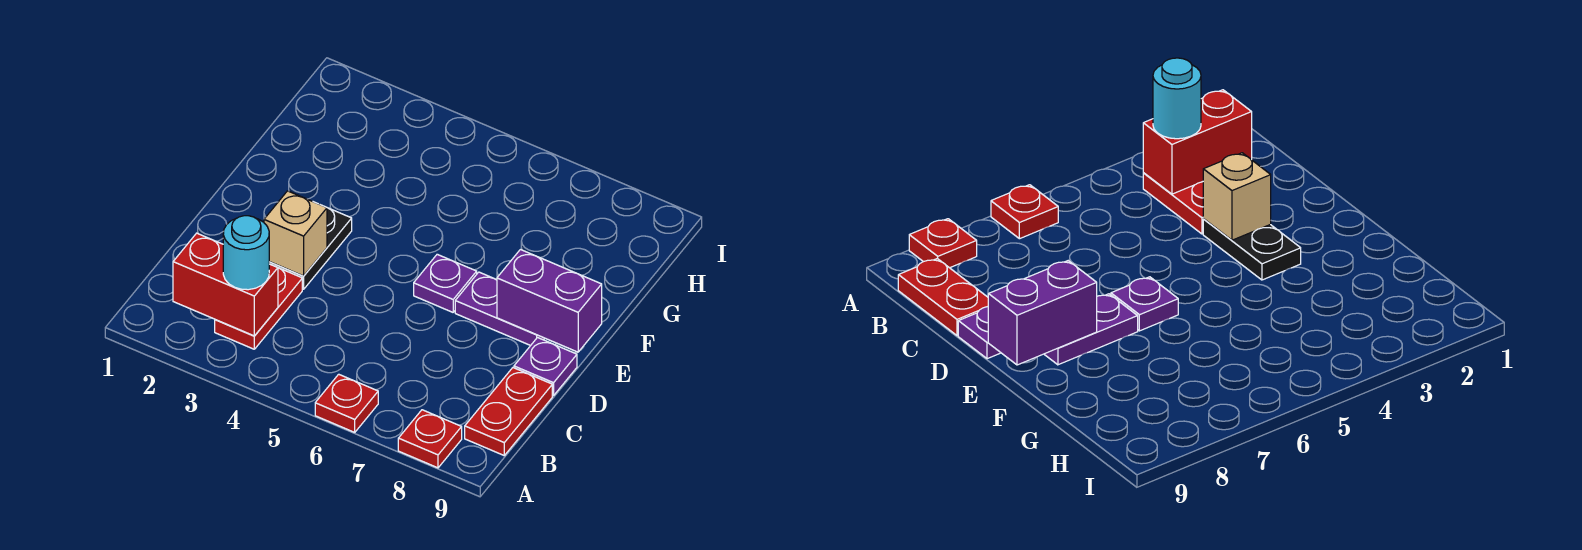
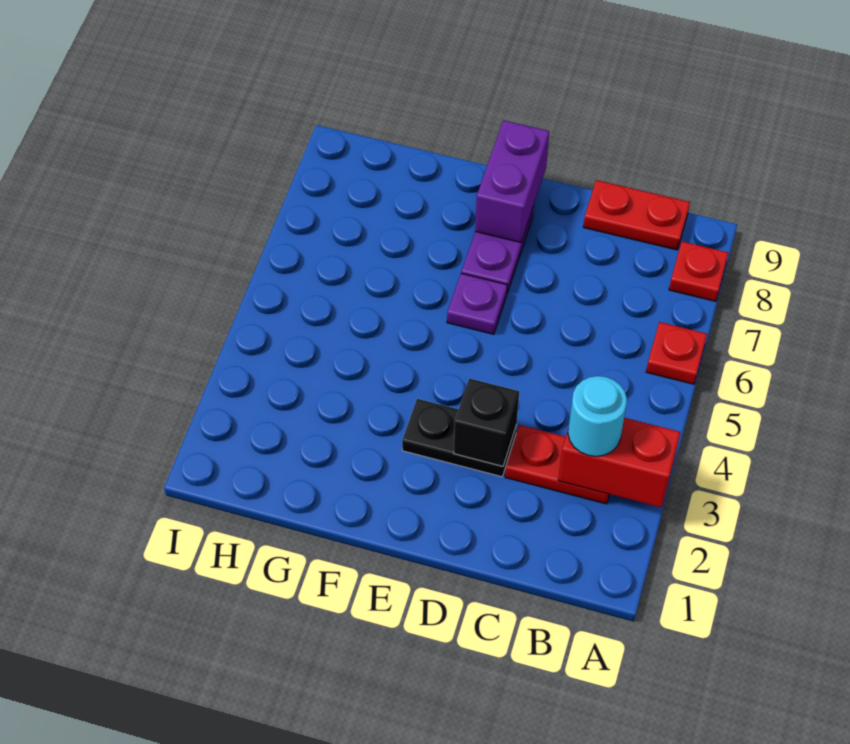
red 1x2 brick [173,233,278,336] -> red 1x2 brick turned to [558,418,680,508]
tan 1x1 brick [264,191,327,276] -> black 1x1 brick [454,378,519,466]
purple 1x1 plate [514,338,577,396] -> none

